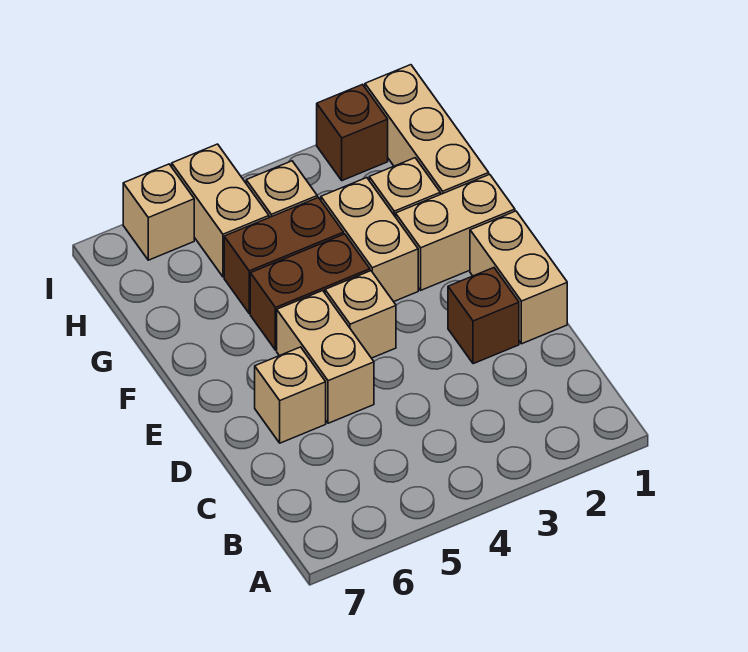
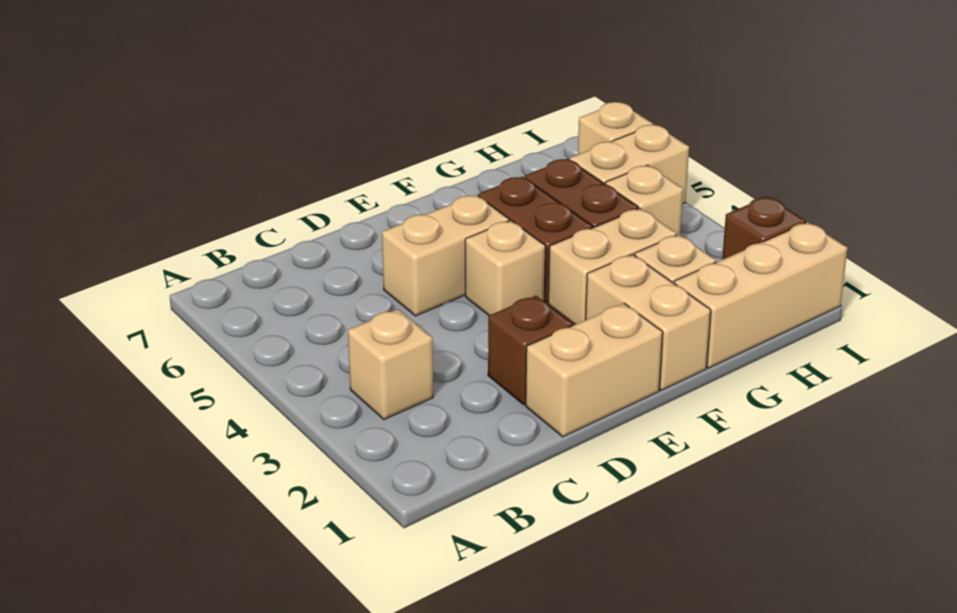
tan 1x1 brick [255,347,326,443] -> tan 1x1 brick moved to [348,309,433,419]

